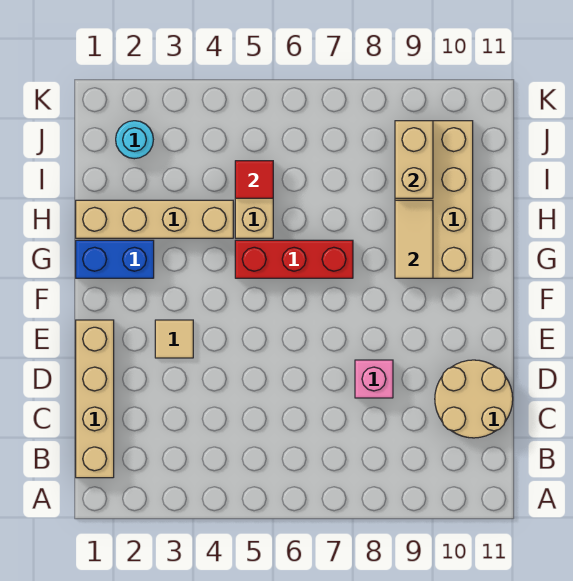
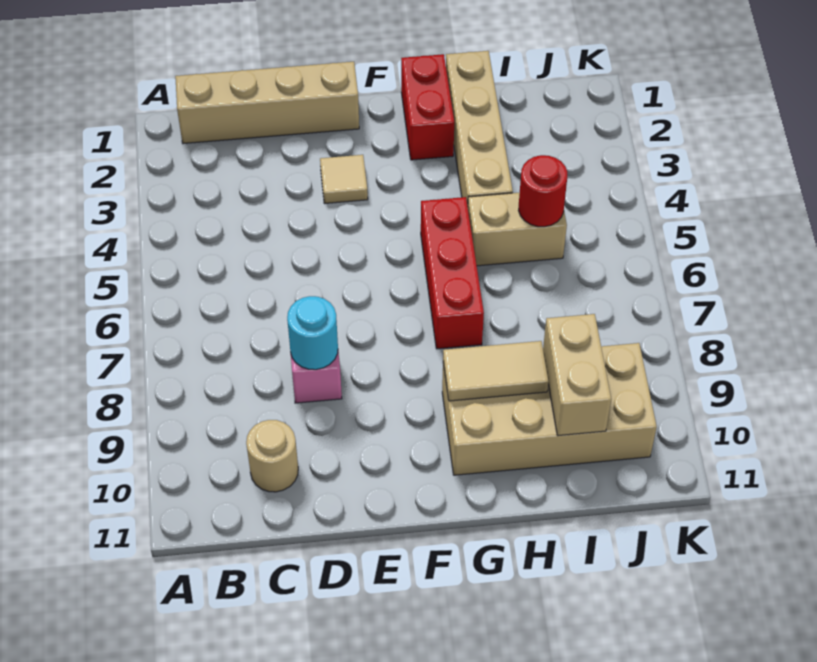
tan 2x2 round brick [435,360,513,438] -> tan 1x1 round brick [246,420,298,492]
blue 1x2 brick [76,240,154,278] -> red 1x2 brick [401,54,454,160]
red 1x1 tile [235,161,273,198] -> red 1x1 round brick [519,155,567,227]
tan 1x2 brick [395,121,433,198] -> tan 1x2 brick turned to [543,314,611,436]
cyan 1x1 round brick [116,121,153,159] -> cyan 1x1 round brick moved to [287,296,338,370]

